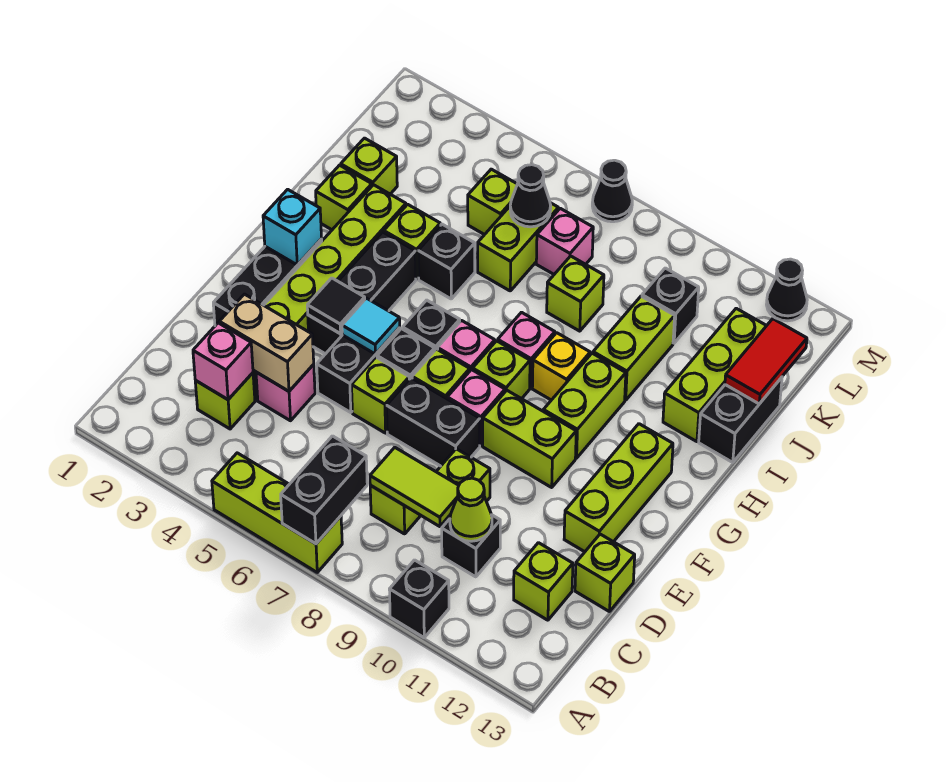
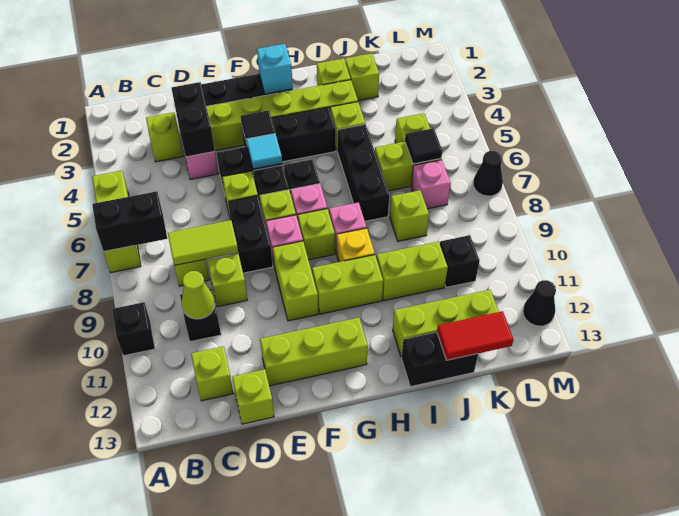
pink 1x1 brick [193,323,253,399] -> none
lime 1x2 tile [370,447,459,527] -> lime 1x2 tile turned to [168,220,238,265]
tan 1x2 brick [219,294,314,391] -> black 1x2 brick [172,82,215,157]
black 1x1 brick [418,224,475,299] -> black 1x3 brick [338,124,389,221]
black 1x1 cone [510,165,551,227] -> black 1x1 tile [405,128,442,164]

